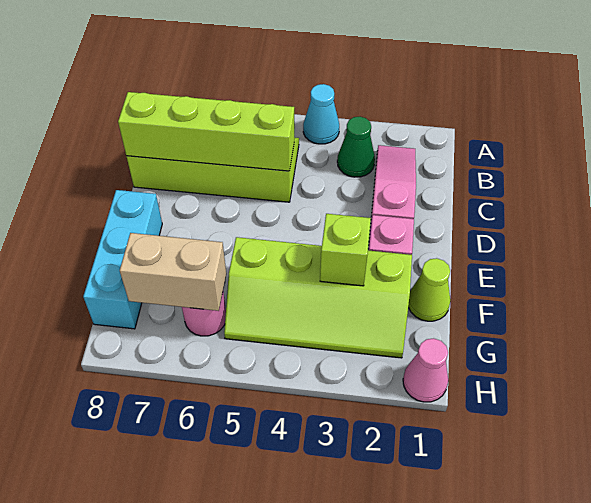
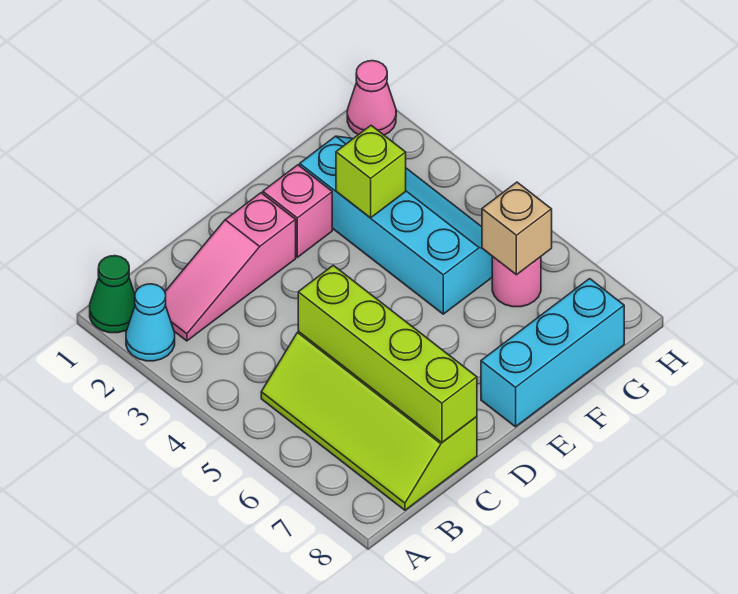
cyan 1x1 cone [303,84,339,144] -> cyan 1x1 cone moved to [126,284,175,361]
green 1x1 cone [337,117,375,177] -> green 1x1 cone moved to [90,256,135,333]
lime 1x1 cone [408,258,450,321] -> none
lime 2x4 slope [224,237,412,358] -> cyan 2x4 slope [300,136,492,314]
tan 1x2 brick [120,233,226,311] -> tan 1x1 brick [482,182,552,275]

